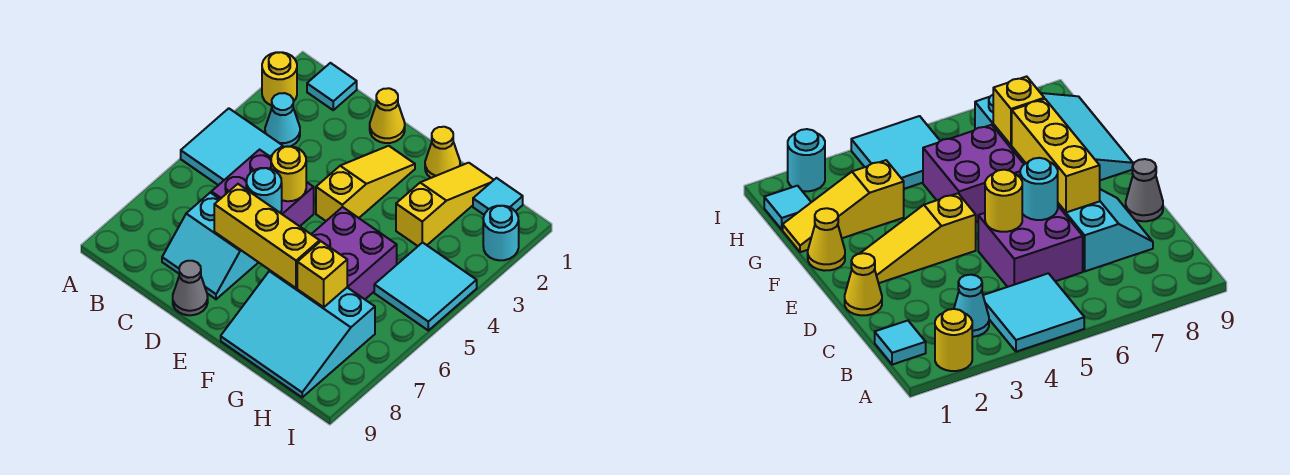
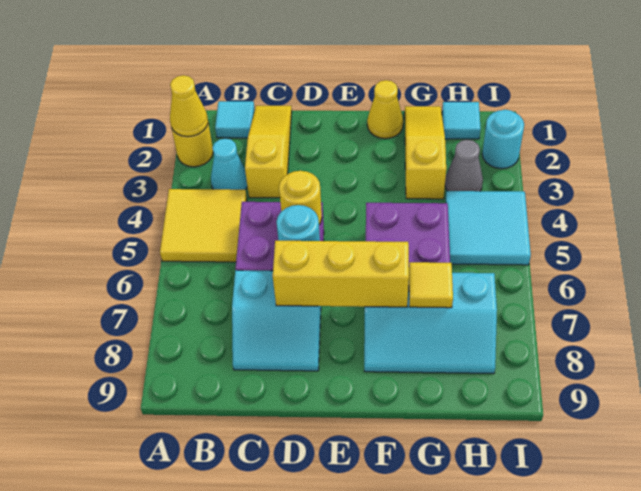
cyan 2x2 tile [181,108,283,185] -> yellow 2x2 tile [160,189,247,262]
yellow 1x1 cone [370,88,405,143] -> yellow 1x1 cone moved to [170,75,208,137]
grey 1x1 cone [173,261,208,315] -> grey 1x1 cone moved to [445,140,483,191]
yellow 1x3 slope [316,146,415,221] -> yellow 1x3 slope moved to [245,106,292,198]
cyan 3x3 slope [221,271,375,397] -> cyan 2x3 slope [364,273,497,374]
yellow 1x1 brick [297,242,347,307] -> yellow 1x1 tile [409,262,453,308]

